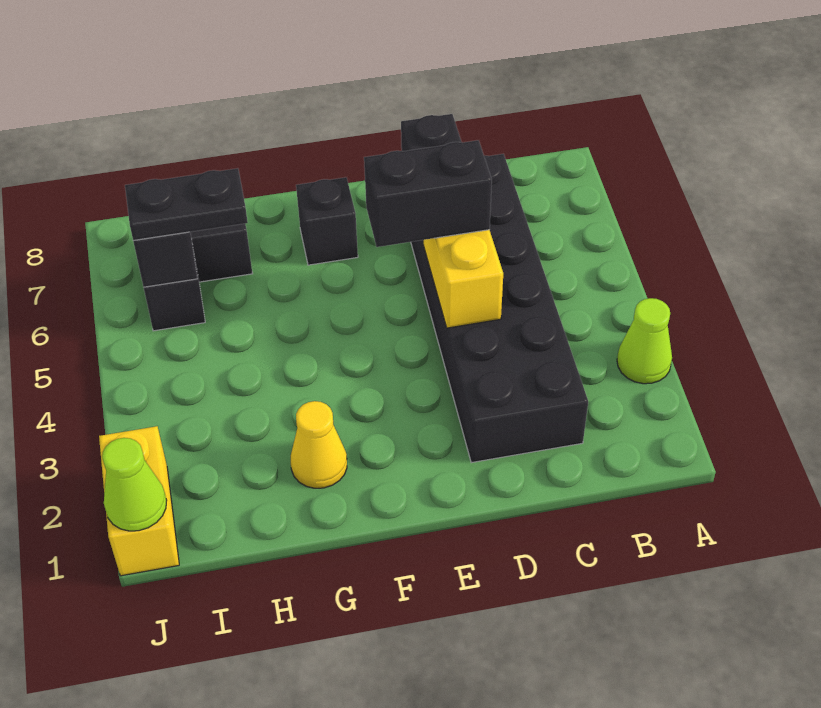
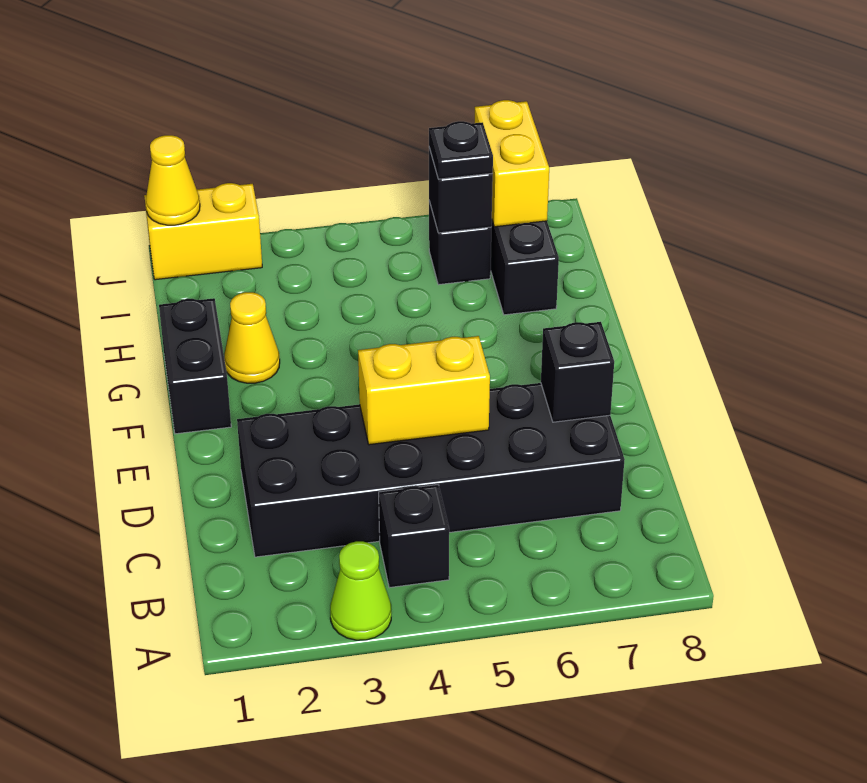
black 1x2 brick [364,140,492,247] -> black 1x2 brick moved to [159,298,231,434]
black 1x1 brick [296,177,358,265] -> black 1x1 brick moved to [379,485,449,588]
black 1x2 plate [125,168,248,240] -> black 1x1 plate [429,121,493,179]
none -> yellow 1x2 brick [475,100,549,227]
lime 1x1 cone [102,438,167,531] -> yellow 1x1 cone [146,135,200,225]

